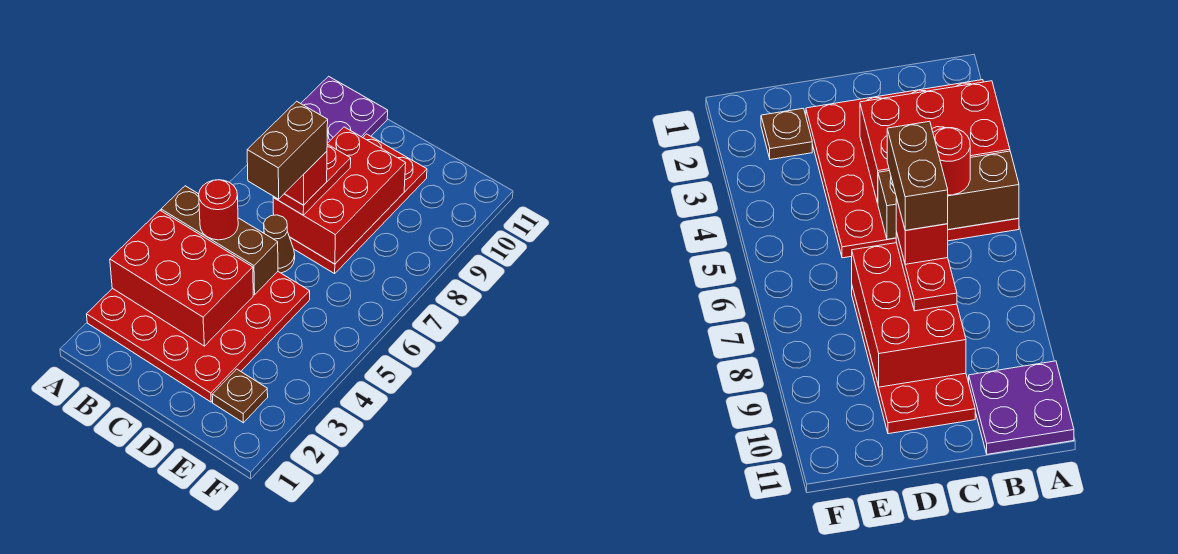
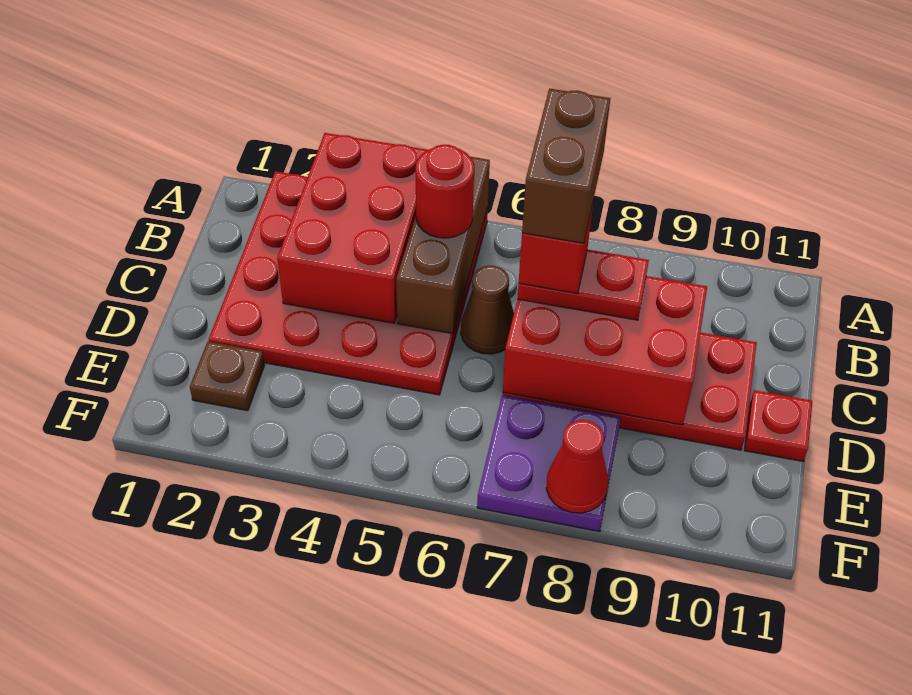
purple 2x2 plate [301,76,388,143] -> purple 2x2 plate moved to [477,395,621,532]
brown 1x2 brick [247,101,328,199] -> brown 1x2 brick turned to [522,89,610,243]
none -> red 1x1 plate [744,390,812,461]
none -> red 1x1 cone [546,420,608,513]

